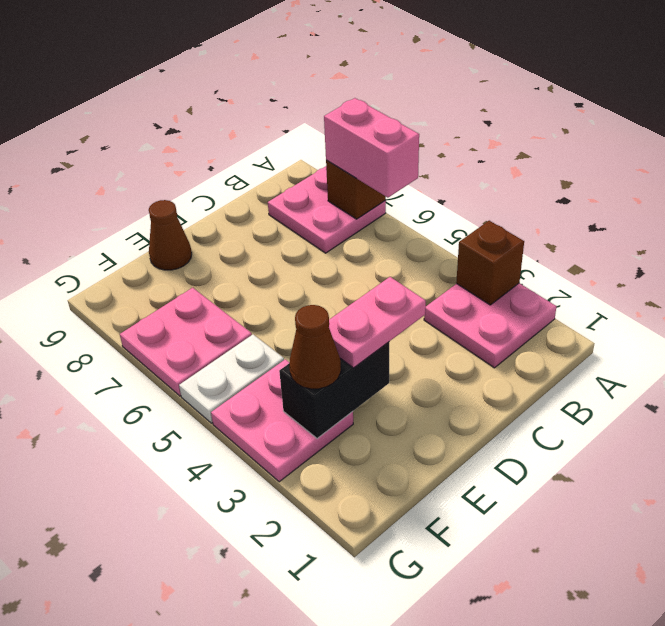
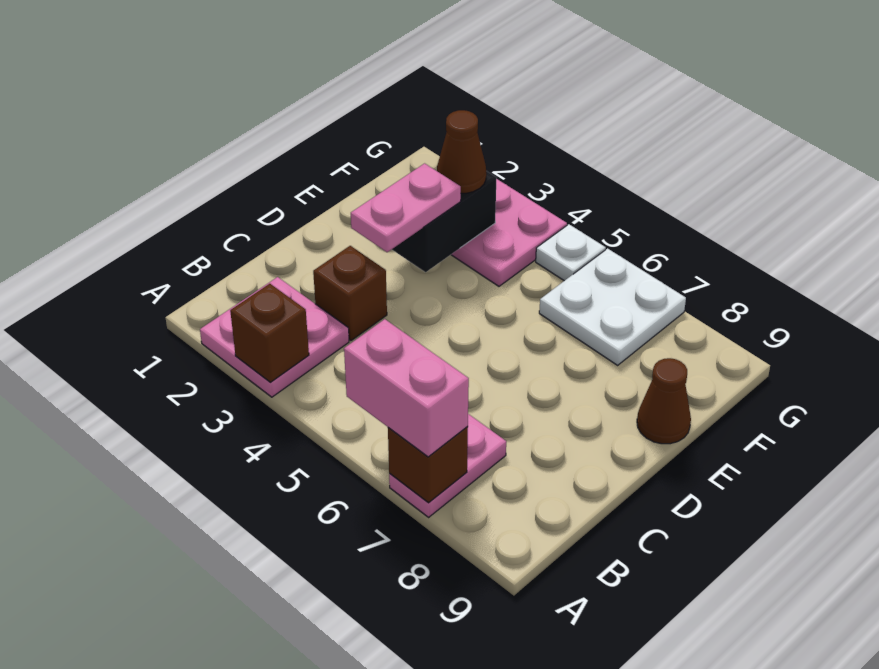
pink 2x2 plate [268,166,386,253] -> pink 1x2 plate [389,414,506,517]
none -> brown 1x1 brick [313,246,387,341]
white 1x2 plate [179,334,284,423] -> white 1x1 plate [536,224,606,281]
pink 2x2 plate [120,288,252,396] -> white 2x2 plate [539,248,686,365]

